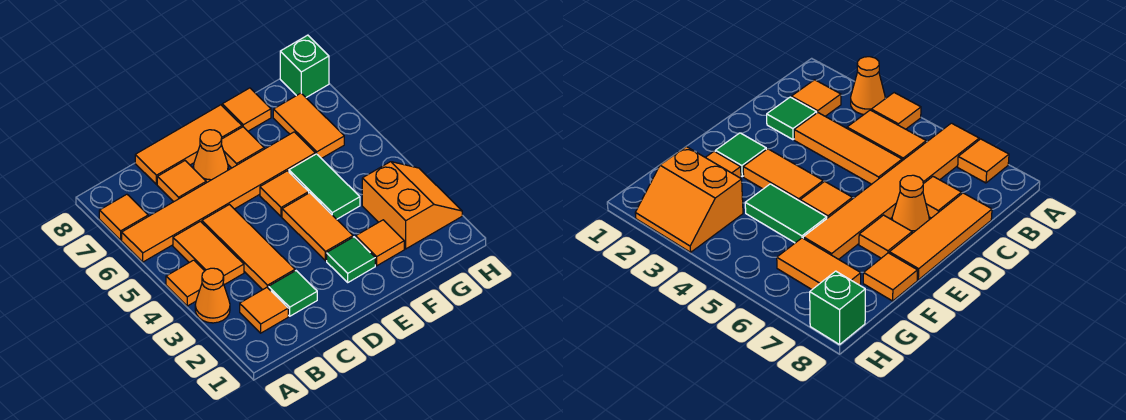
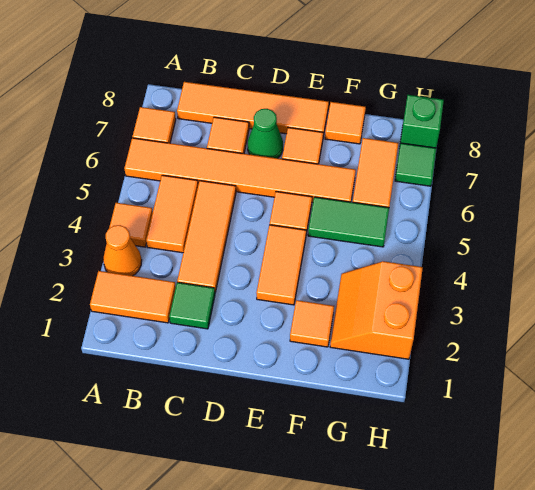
orange 1x1 tile [240,288,288,333] -> orange 1x2 tile [90,271,176,323]
orange 1x3 tile [135,105,242,184] -> orange 1x4 tile [177,82,329,136]
orange 1x1 cone [193,130,228,183] -> green 1x1 cone [248,109,283,158]
green 1x1 tile [327,237,375,282] -> green 1x1 tile moved to [395,143,436,186]
green 1x2 tile [289,154,360,219] -> green 1x2 tile turned to [308,197,389,247]
orange 2x2 slope [362,162,462,249] -> orange 2x2 slope turned to [330,261,423,359]

